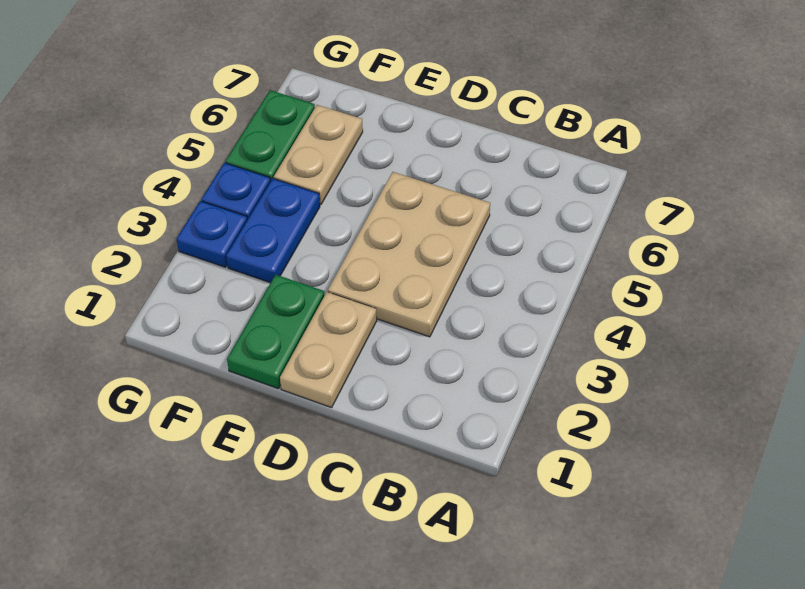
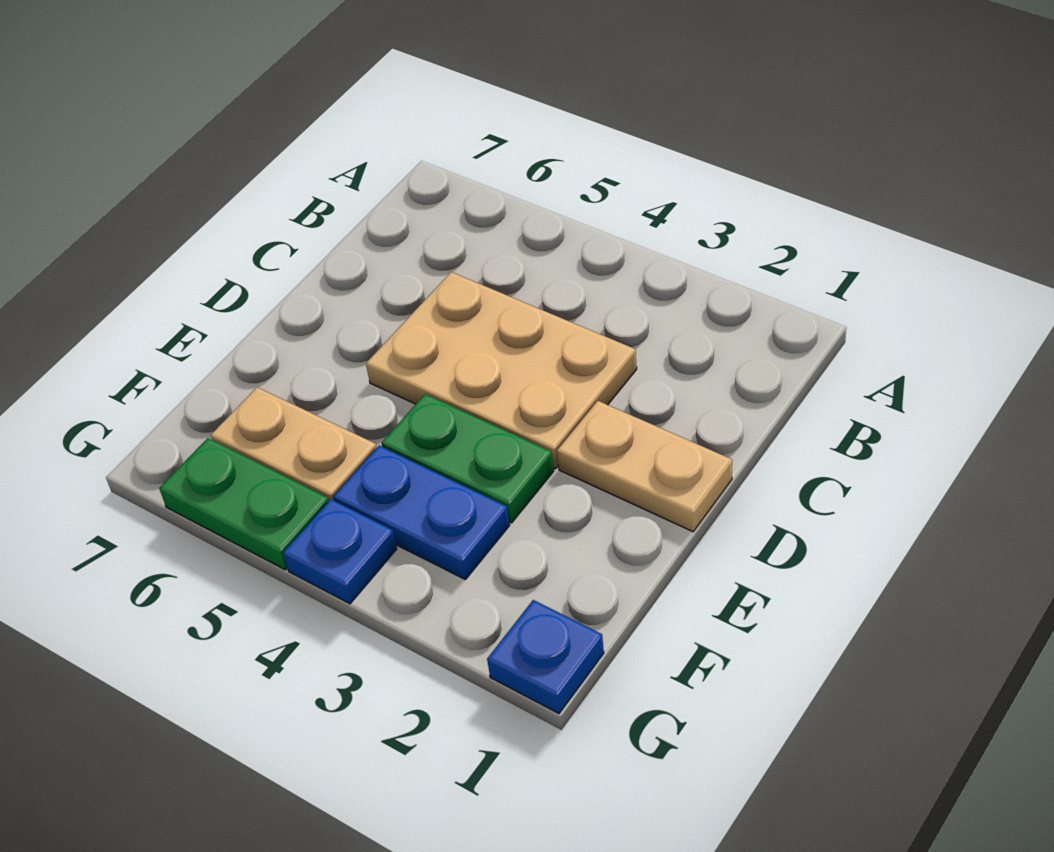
green 1x2 plate [227,275,325,389] -> green 1x2 plate moved to [381,394,554,523]
blue 1x1 plate [177,201,247,267] -> blue 1x1 plate moved to [487,600,604,713]

